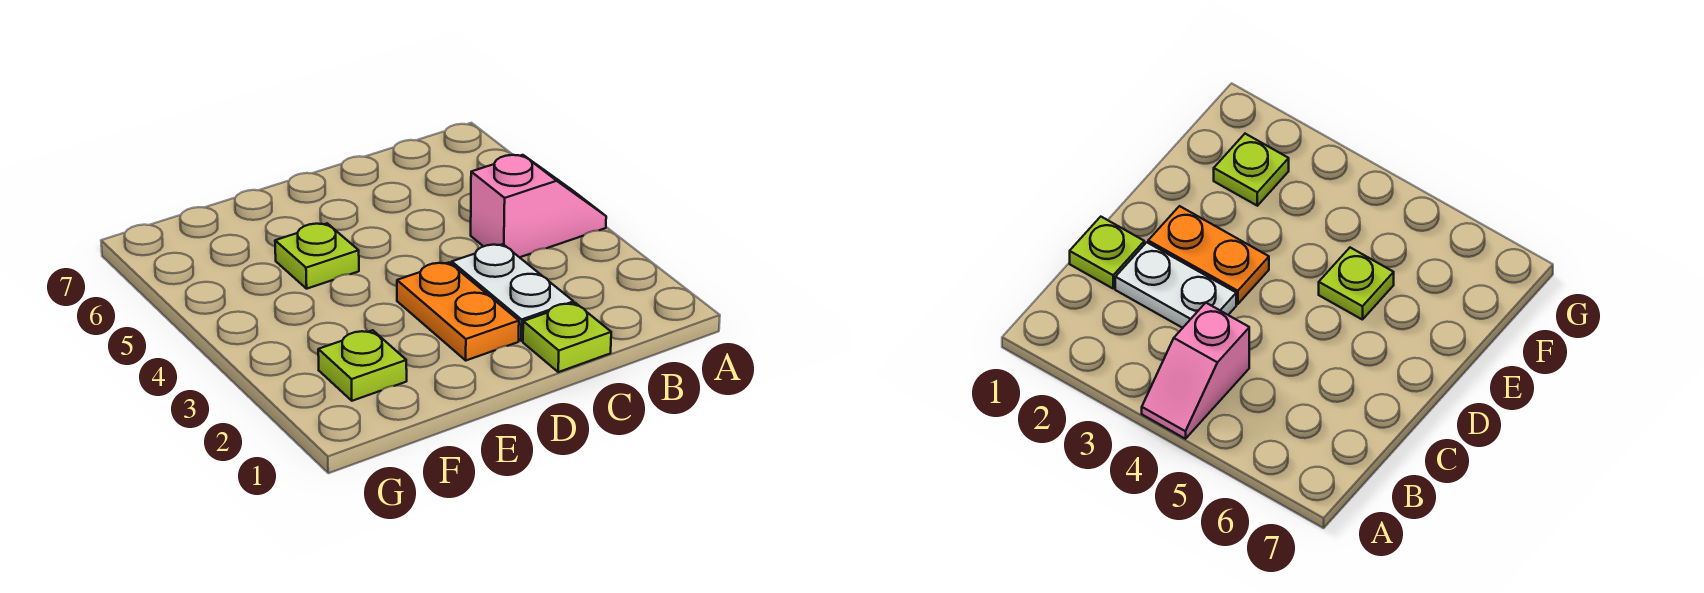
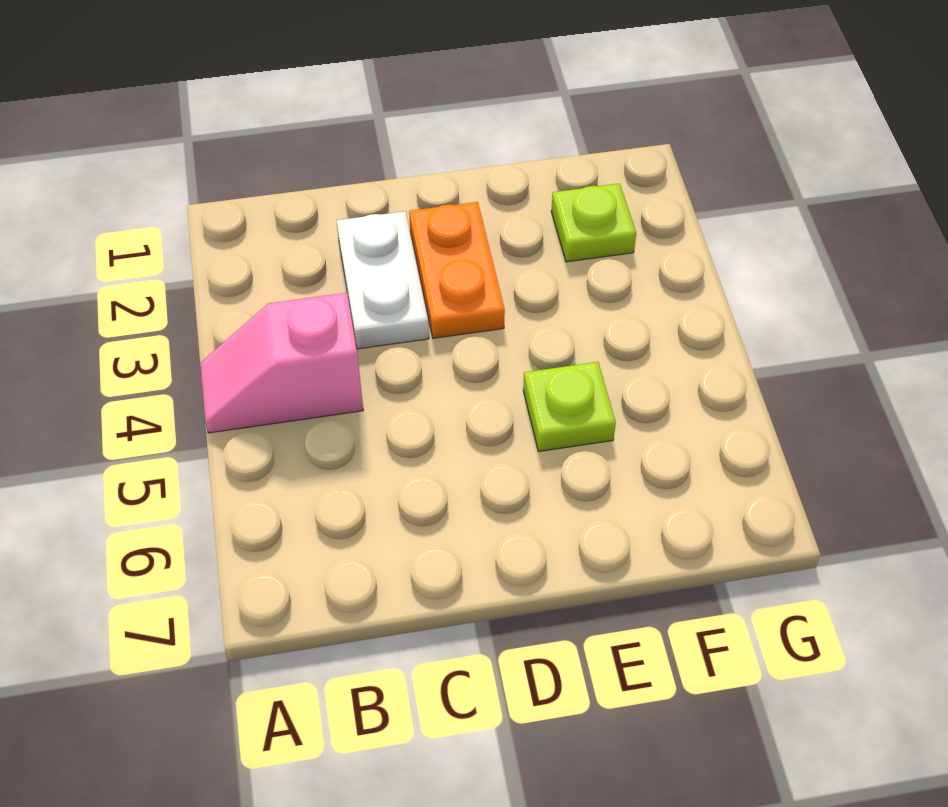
lime 1x1 plate [523,303,611,372] -> none

